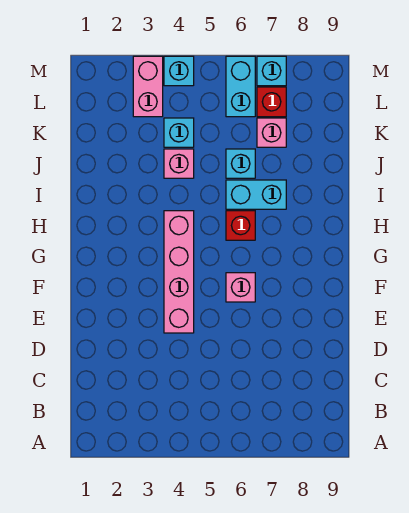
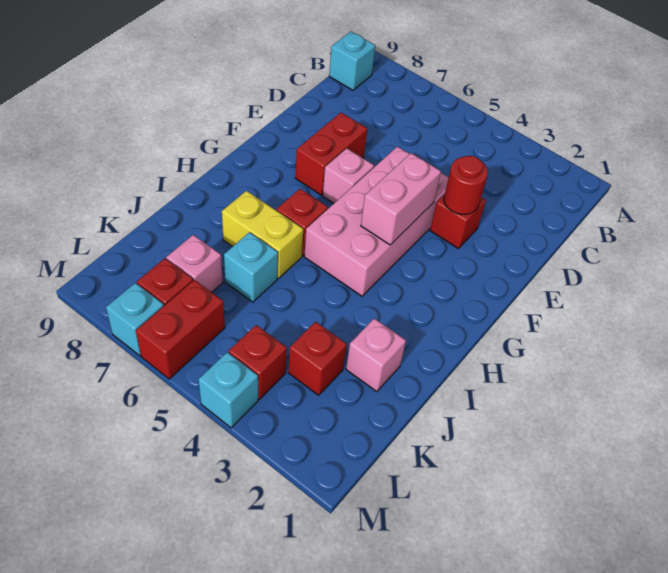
none -> red 1x1 brick [430,194,486,249]
none -> red 1x1 round brick [444,156,488,214]
pink 1x4 brick [164,211,194,333] -> pink 2x4 brick [304,147,449,296]
none -> red 1x2 brick [296,113,367,195]
cyan 1x2 brick [226,180,286,209] -> yellow 1x2 brick [222,191,303,278]
pink 1x1 brick [164,149,194,178] -> pink 1x1 brick moved to [346,318,406,392]
none -> red 1x1 brick [288,322,347,395]
cyan 1x1 brick [164,118,194,147] -> cyan 1x1 brick moved to [329,32,375,90]
pink 1x2 brick [133,56,163,117] -> pink 1x2 brick moved to [361,153,441,245]
none -> red 1x1 brick [229,325,287,399]
cyan 1x2 brick [226,56,255,117] -> red 1x2 brick [136,280,225,379]

